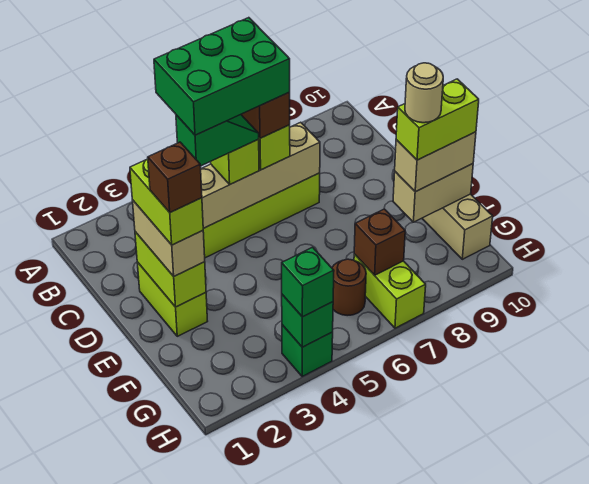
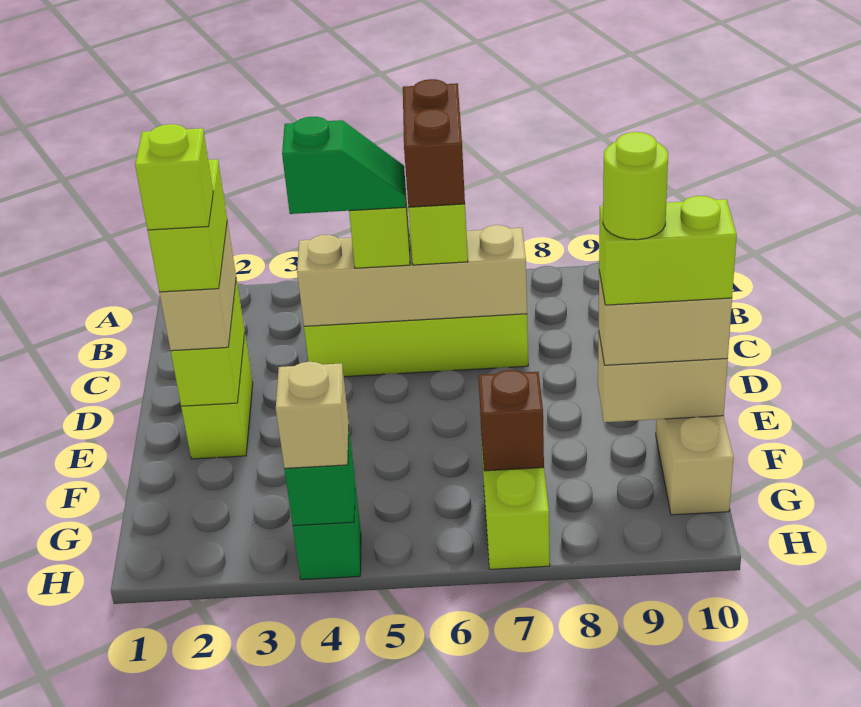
green 2x3 brick [154,18,290,135] -> none
brown 1x1 brick [148,142,202,213] -> lime 1x1 brick [135,124,213,230]
tan 1x1 round brick [405,63,443,123] -> lime 1x1 round brick [603,132,668,240]
brown 1x1 round brick [332,259,366,316] -> none
green 1x1 brick [282,247,334,317] -> tan 1x1 brick [276,362,349,468]

